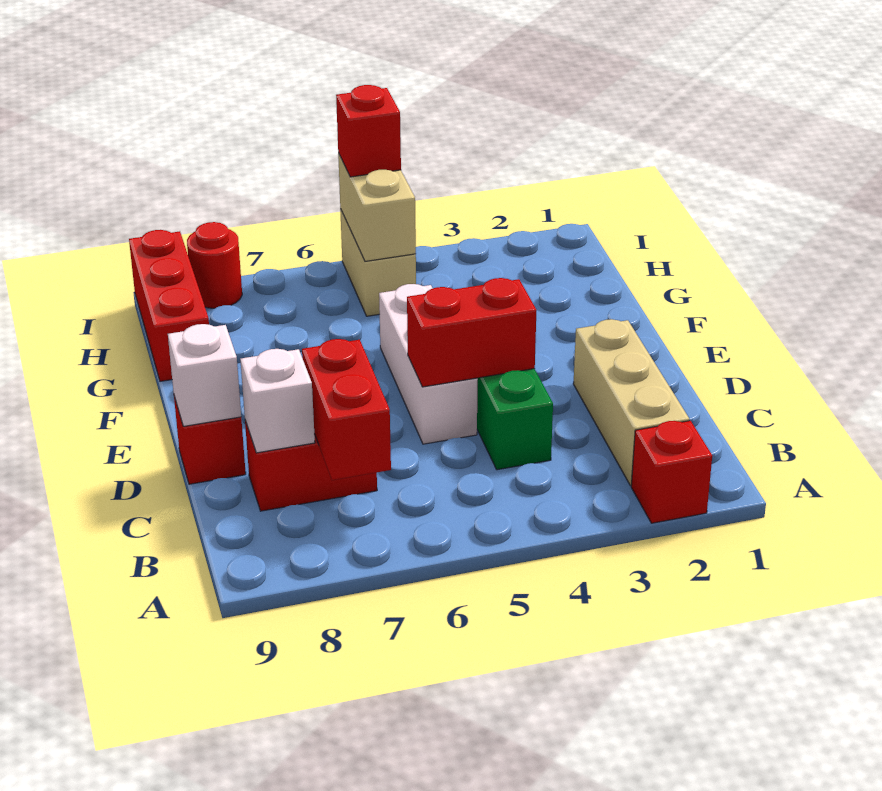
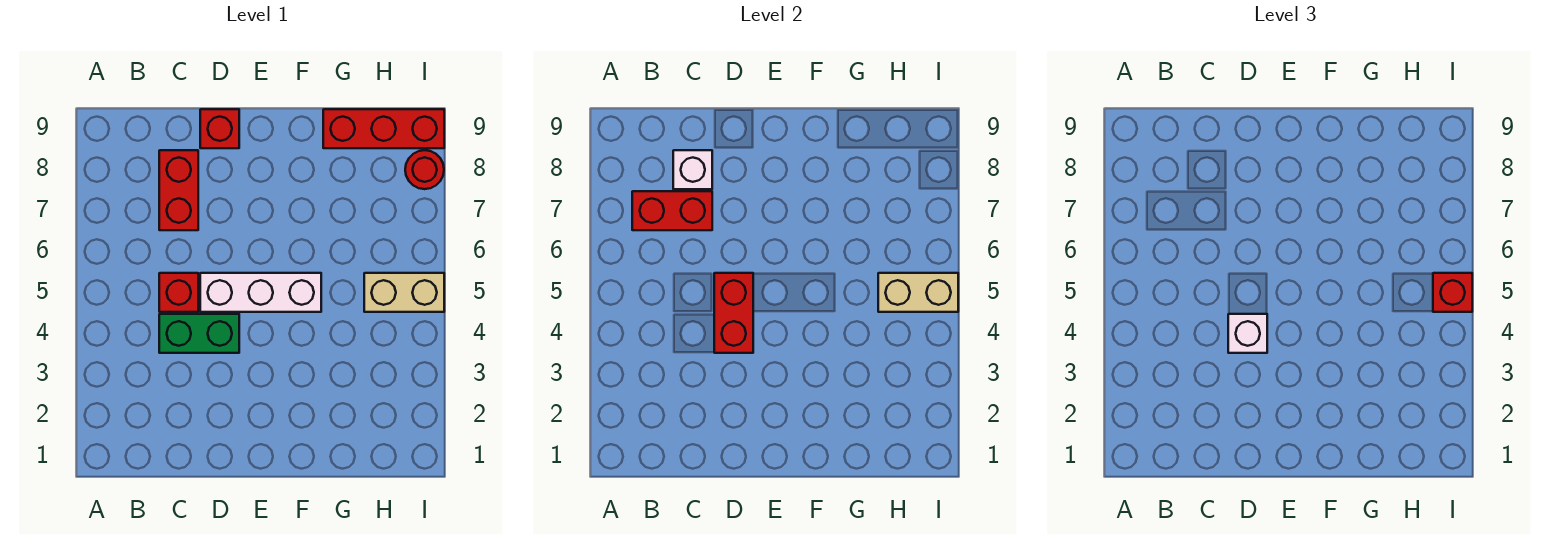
red 1x1 brick [631,421,712,523] -> red 1x1 brick moved to [159,273,198,312]
tan 1x3 brick [573,319,689,486] -> none
white 1x1 brick [168,324,241,426] -> white 1x1 brick moved to [1228,314,1267,353]

